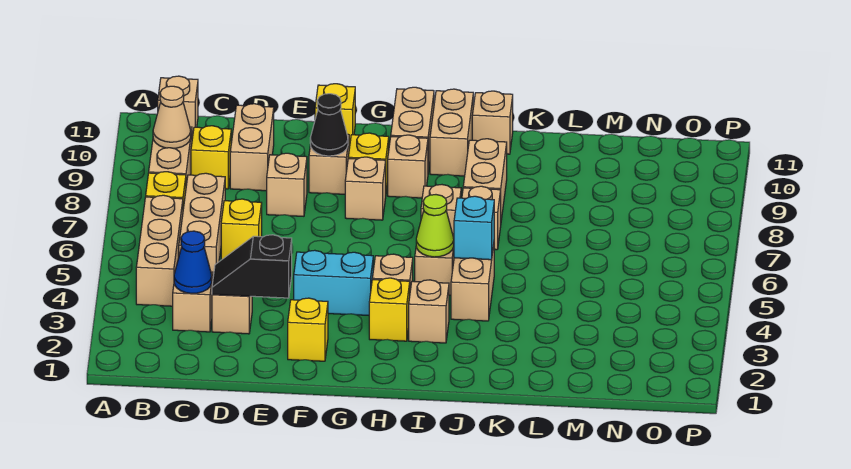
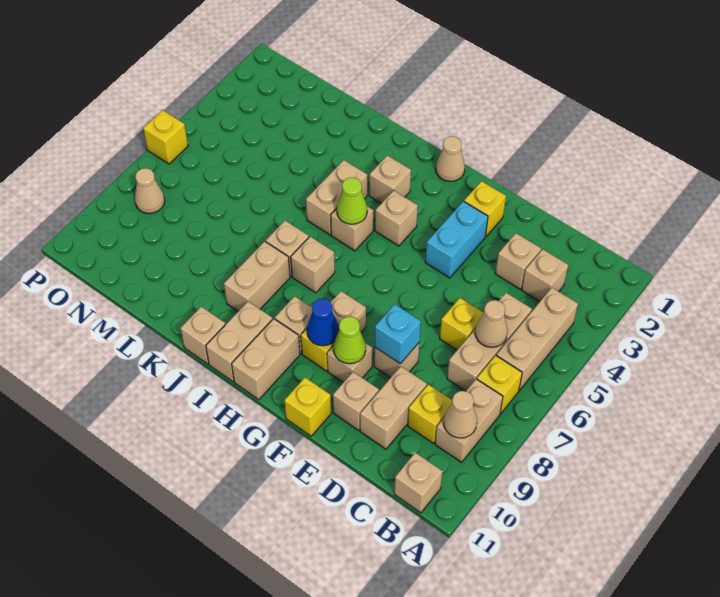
blue 1x1 cone [174,231,212,293] -> blue 1x1 cone moved to [307,299,339,346]
none -> tan 1x1 cone [475,300,508,347]
black 1x2 slope [212,235,292,298] -> none
none -> tan 1x1 brick [333,372,379,431]
cyan 1x2 brick [294,250,373,315] -> cyan 1x2 brick turned to [425,201,488,278]
black 1x1 cone [310,94,348,156] -> lime 1x1 cone [334,316,366,364]
none -> tan 1x1 cone [436,136,465,181]
yellow 1x1 brick [369,278,410,341] -> yellow 1x1 brick moved to [143,110,188,164]
cyan 1x1 brick [454,196,494,260] -> cyan 1x1 brick moved to [375,304,421,364]
none -> tan 1x1 cone [135,168,165,214]

